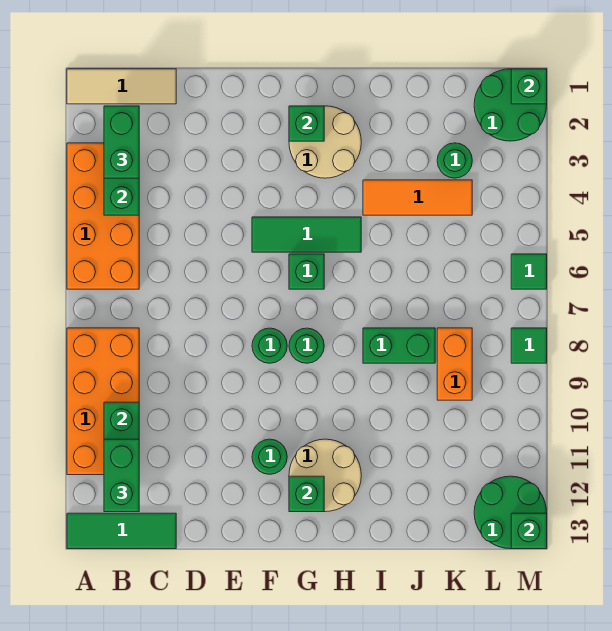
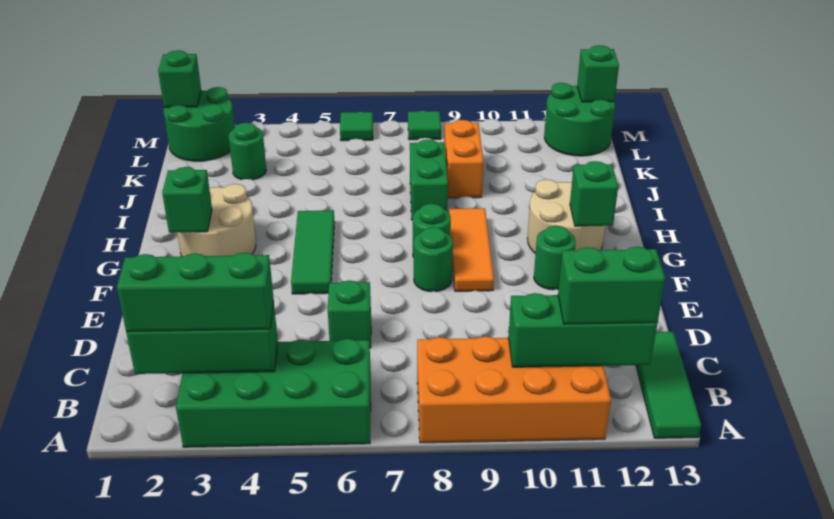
tan 1x3 tile [67,69,176,104] -> none
orange 2x4 brick [67,143,139,289] -> green 2x4 brick [176,339,371,447]
green 1x2 brick [104,106,139,178] -> green 1x3 brick [117,253,274,332]
green 1x1 brick [289,254,324,289] -> green 1x1 brick moved to [328,280,371,348]
orange 1x3 tile [363,180,472,215] -> orange 1x3 tile moved to [449,208,494,291]
orange 1x2 brick [437,328,472,400] -> orange 1x2 brick turned to [444,120,483,198]

